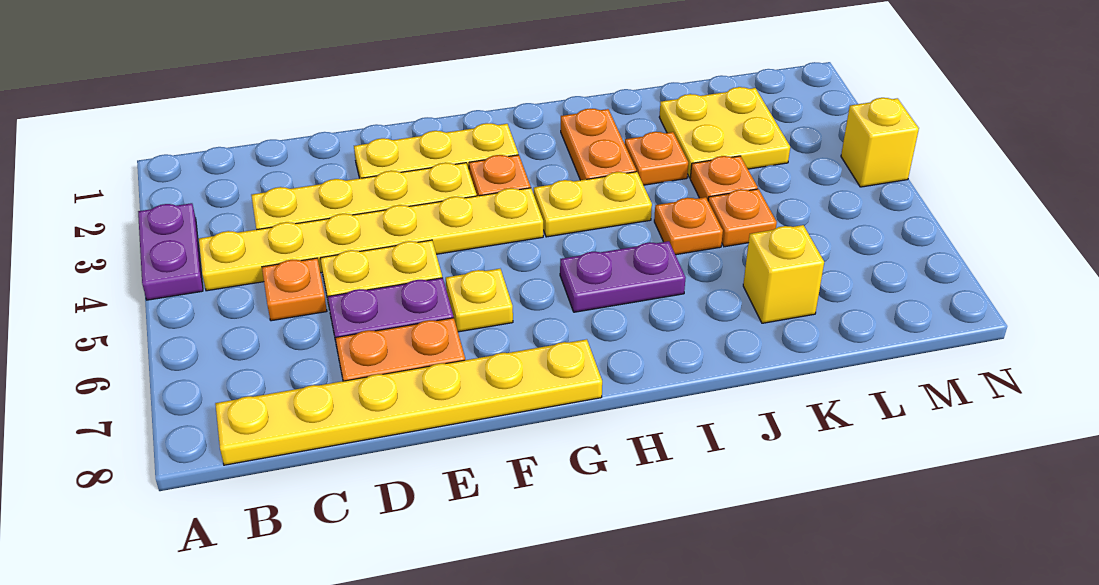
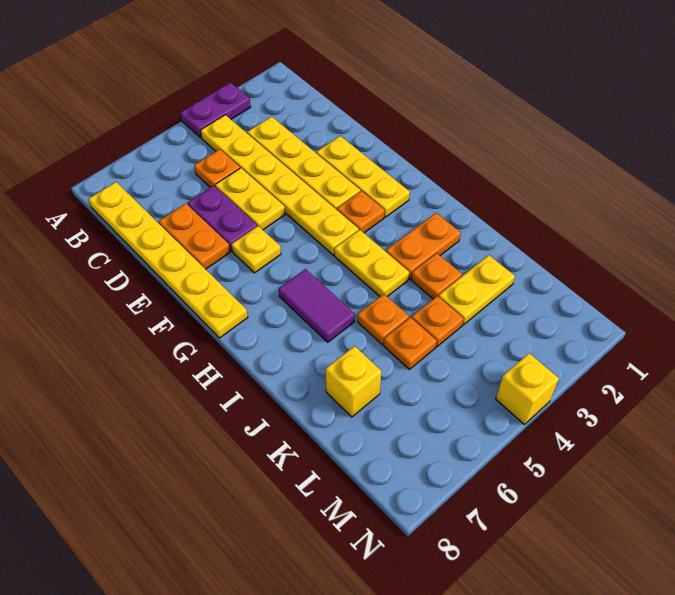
purple 1x2 plate [560,241,686,312] -> purple 1x2 tile [279,269,355,342]
yellow 2x2 plate [659,87,790,178] -> yellow 1x2 plate [438,255,515,325]

